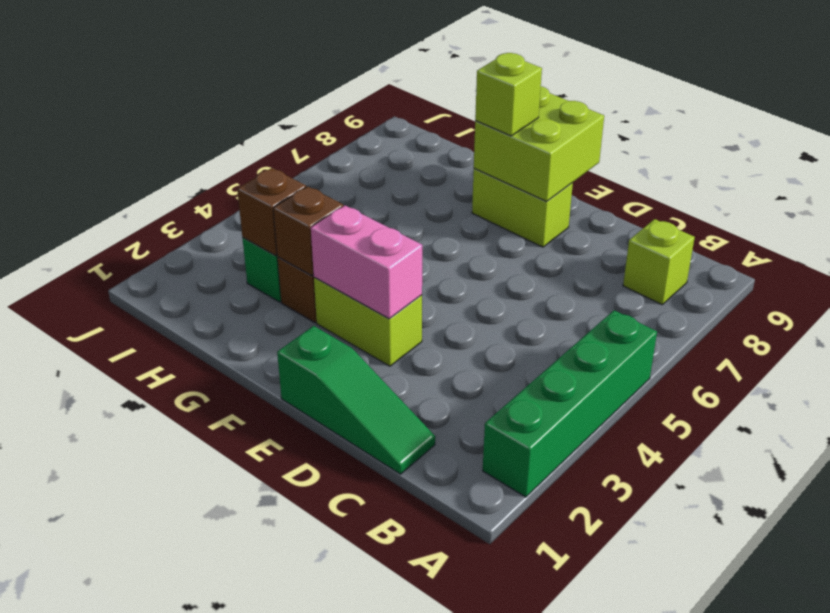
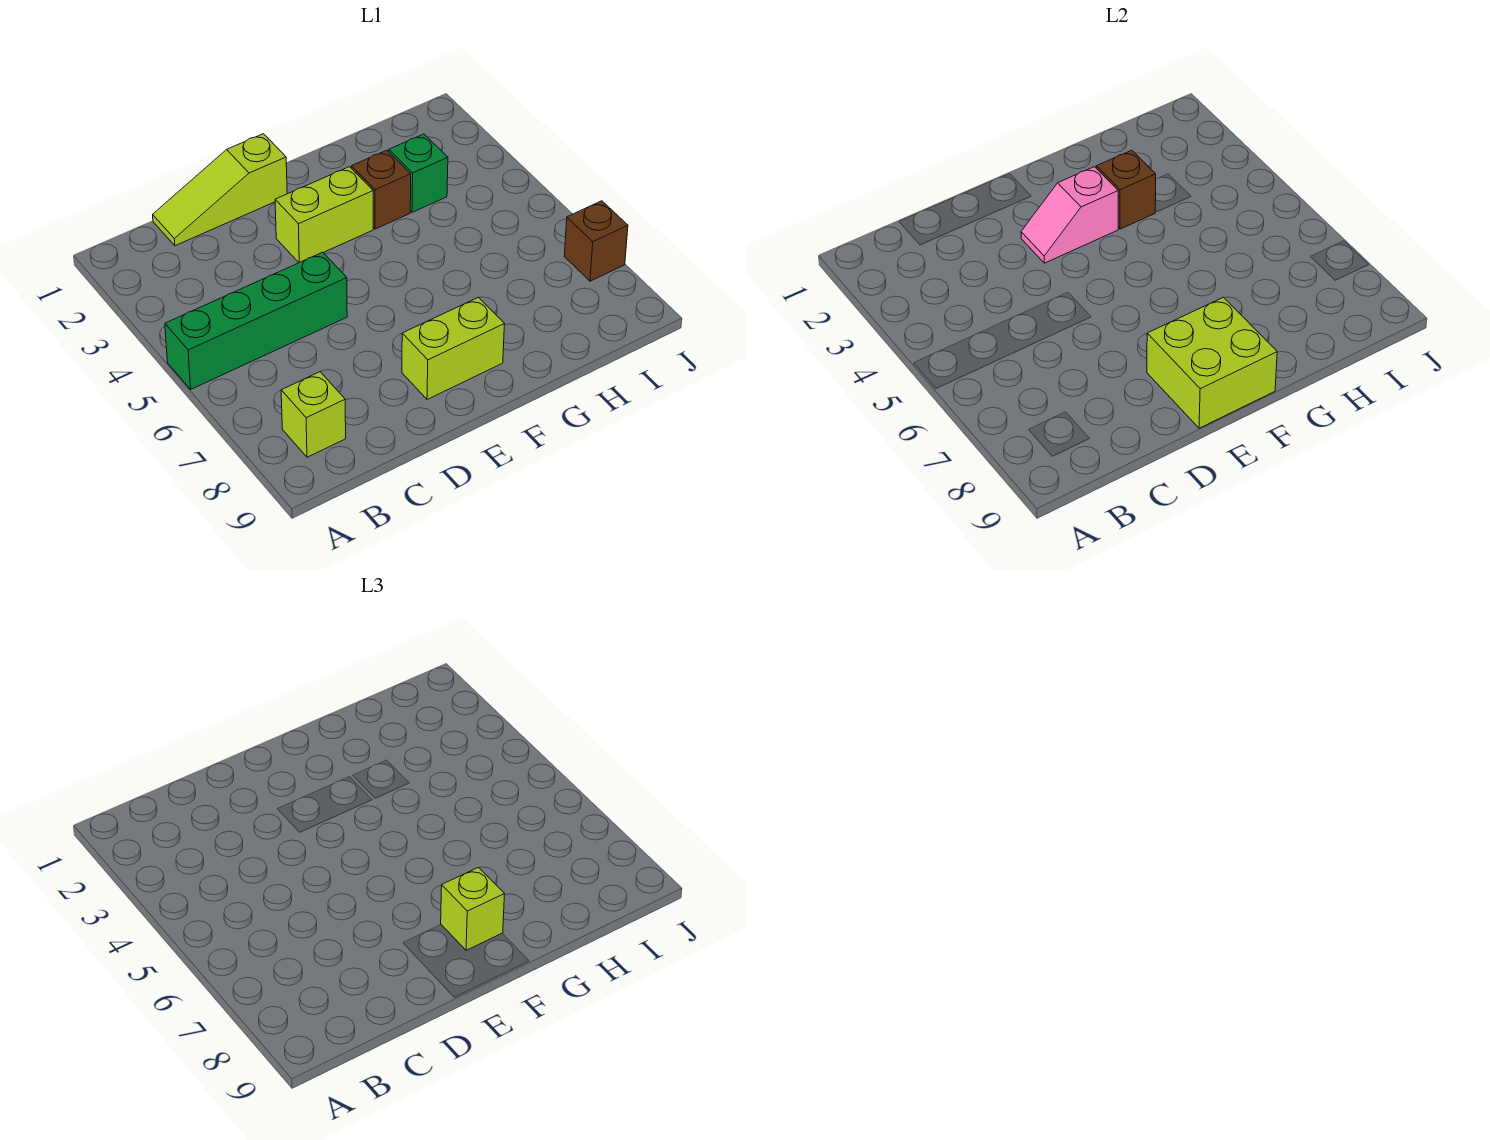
green 1x4 brick [483,310,657,497] -> green 1x4 brick turned to [165,252,347,389]
green 1x3 slope [277,326,435,474] -> lime 1x3 slope [153,134,287,246]
pink 1x2 brick [311,206,422,319] -> pink 1x2 slope [1021,167,1118,263]
brown 1x1 brick [237,168,306,255] -> brown 1x1 brick moved to [564,201,628,281]

